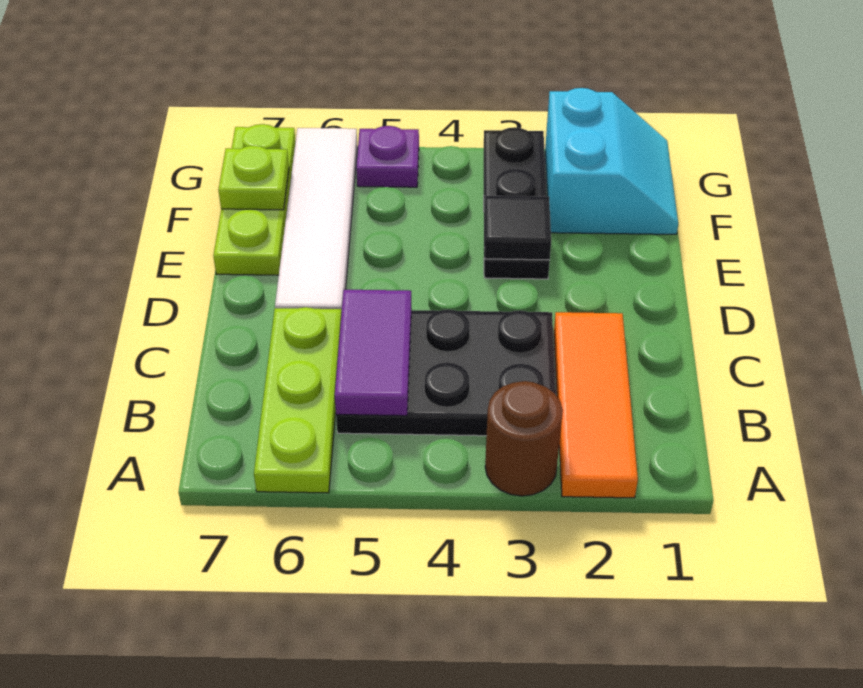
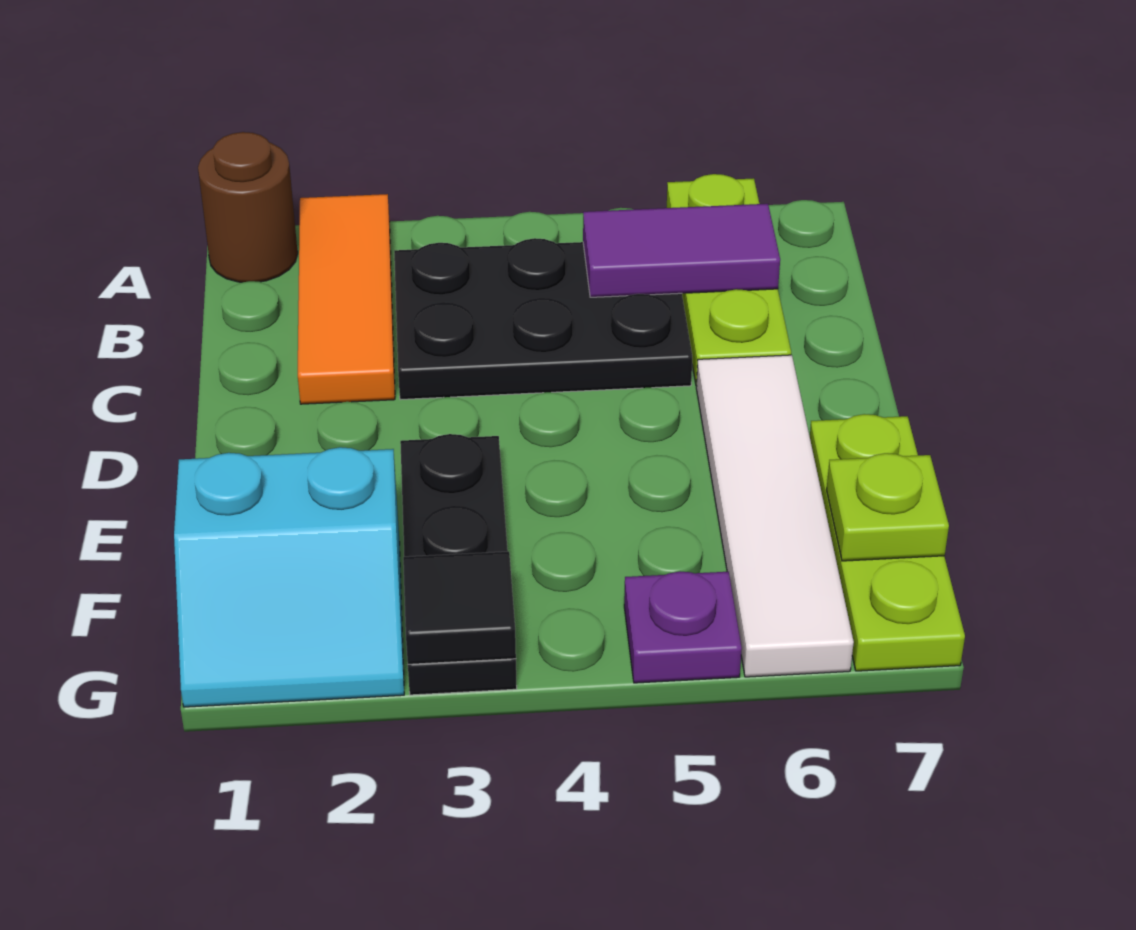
brown 1x1 round brick [485,381,563,496] -> brown 1x1 round brick moved to [198,132,298,282]
purple 1x2 tile [335,290,412,416] -> purple 1x2 tile turned to [583,204,780,297]
black 1x1 tile [485,196,551,260] -> black 1x1 tile moved to [403,551,516,664]
cyan 2x2 slope [545,88,678,234] -> cyan 2x2 slope turned to [174,447,404,707]

